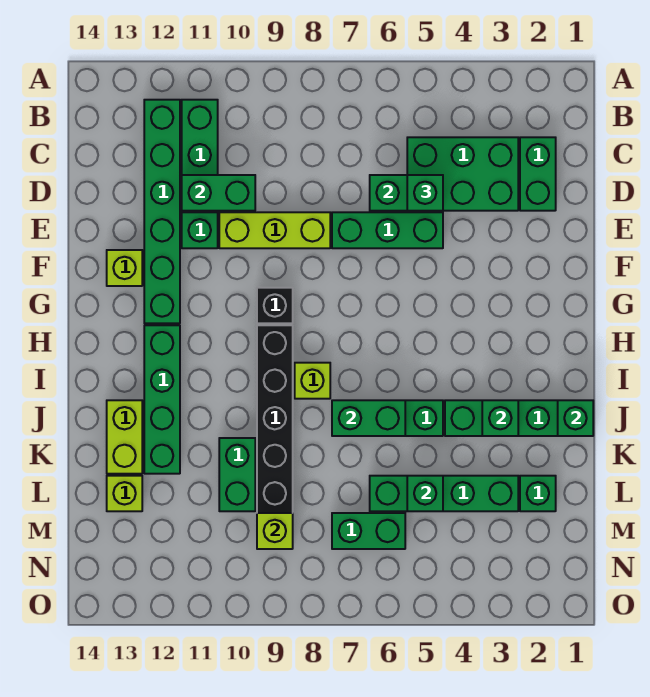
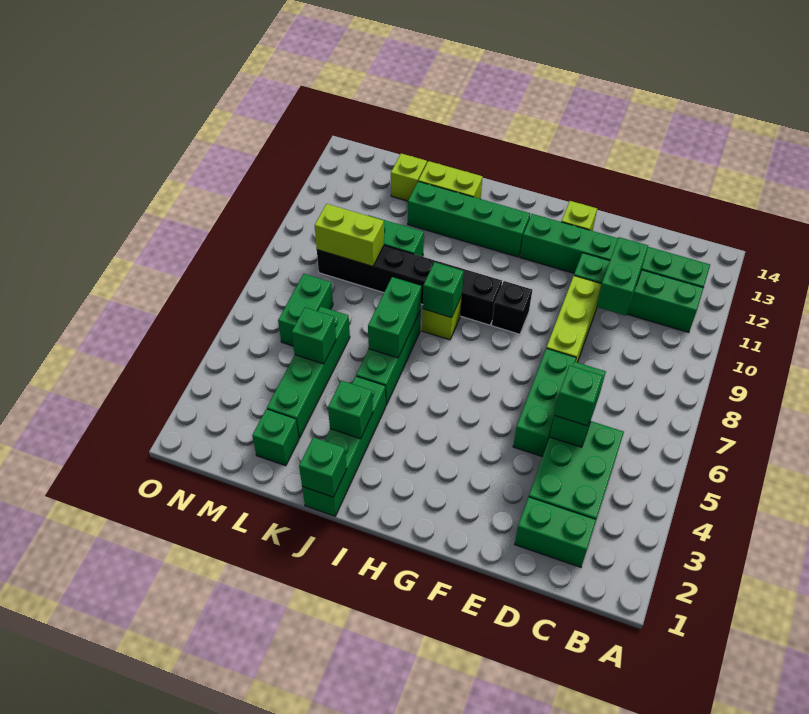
none -> green 1x1 brick [423,262,464,318]
lime 1x1 brick [257,513,293,549] -> lime 1x2 brick [315,204,384,266]

